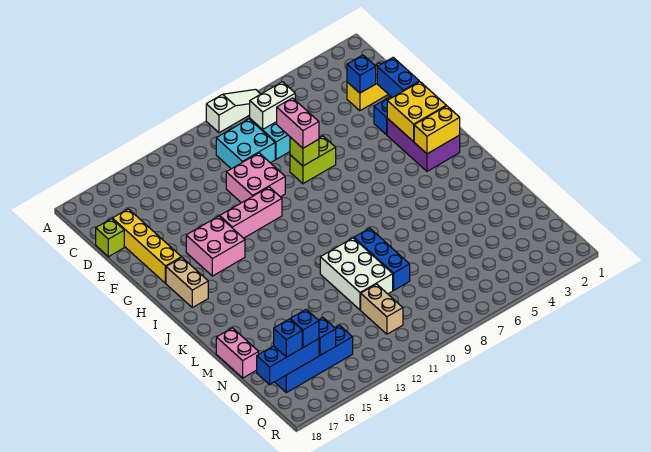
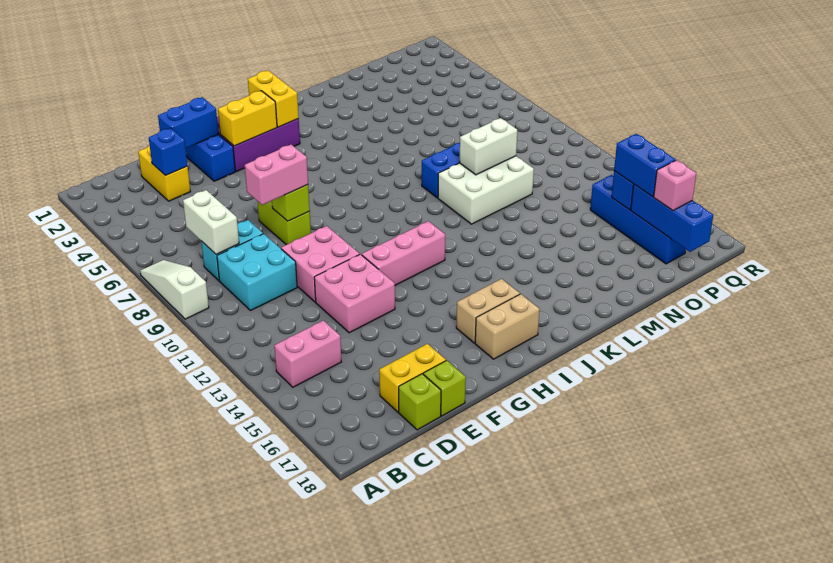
yellow 1x4 brick [112,209,181,283] -> yellow 1x2 brick [379,344,446,412]
none -> lime 1x1 brick [423,360,466,416]
yellow 2x2 brick [387,82,446,142] -> yellow 1x2 brick [218,91,277,146]
pink 1x3 brick [220,187,282,238] -> pink 1x3 brick turned to [362,221,445,285]
pink 2x2 brick [186,216,245,276] -> pink 2x2 brick moved to [314,254,395,333]
none -> white 1x2 brick [459,118,517,175]
pink 1x2 brick [216,328,259,378] -> pink 1x2 brick moved to [274,320,341,387]
tan 1x2 brick [361,284,403,334] -> tan 1x2 brick moved to [456,279,520,343]
blue 1x1 brick [290,309,319,347] -> blue 1x2 brick [614,134,676,197]
blue 1x1 brick [274,319,302,357] -> pink 1x1 brick [654,160,696,211]

